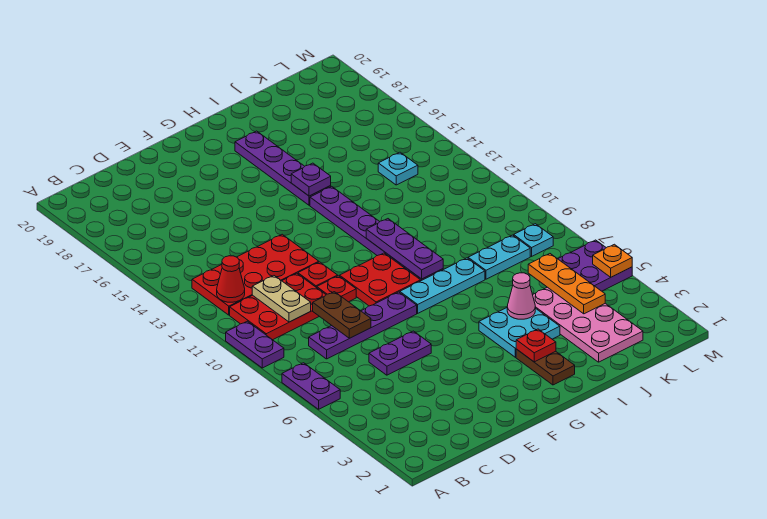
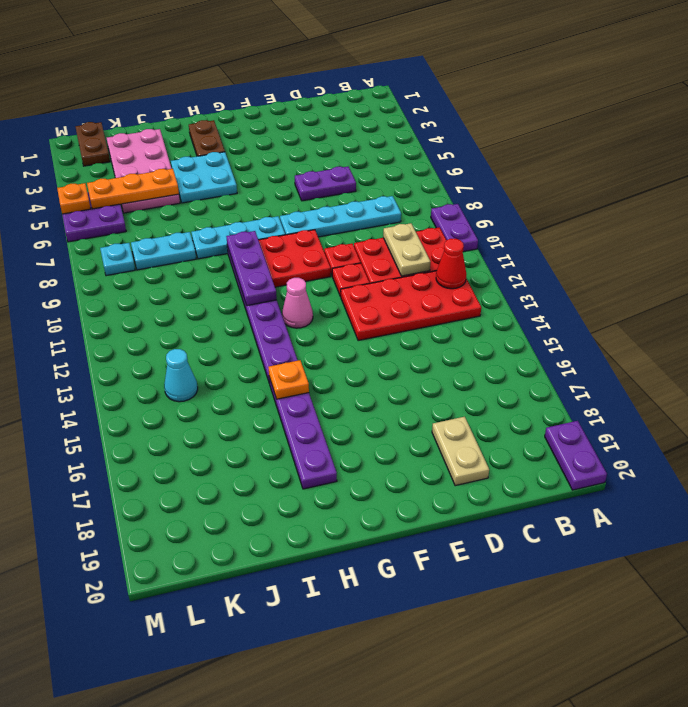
purple 1x2 plate [282,363,340,409] -> purple 1x2 plate moved to [545,421,607,490]
purple 1x4 plate [309,292,417,359] -> cyan 1x4 plate [280,196,401,237]
brown 1x2 plate [313,292,371,338] -> brown 1x2 plate moved to [76,122,110,166]
none -> tan 1x2 plate [432,417,489,486]
red 1x1 plate [516,329,556,362] -> none
purple 1x1 plate [291,163,331,196] -> orange 1x1 plate [269,360,309,399]
pink 1x1 cone [507,273,535,319] -> pink 1x1 cone moved to [282,278,313,328]
orange 1x3 plate [528,254,605,314] -> orange 1x3 plate turned to [87,169,179,209]
cyan 1x1 plate [378,152,418,185] -> cyan 1x1 cone [164,349,198,402]

